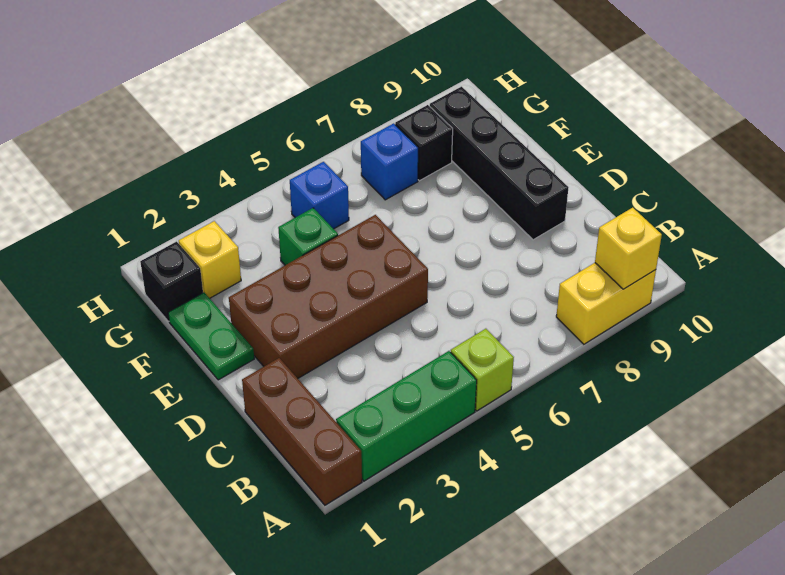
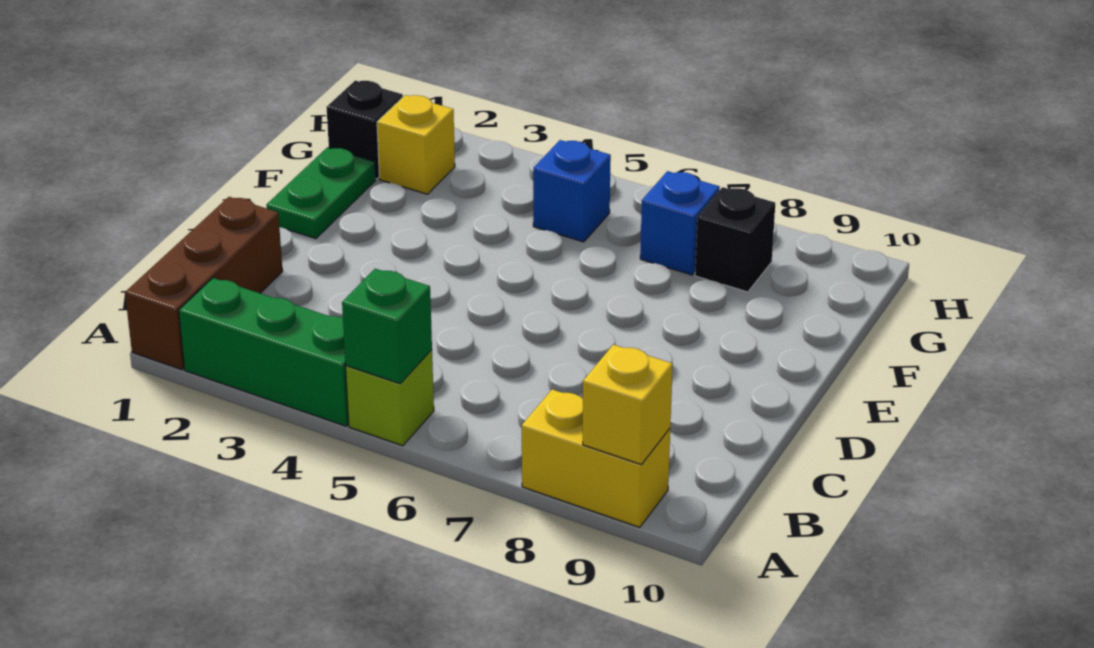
brown 2x4 brick [229,215,428,378] -> none
black 1x4 brick [430,87,569,240] -> none
green 1x1 brick [278,208,338,265] -> green 1x1 brick moved to [342,269,432,384]

